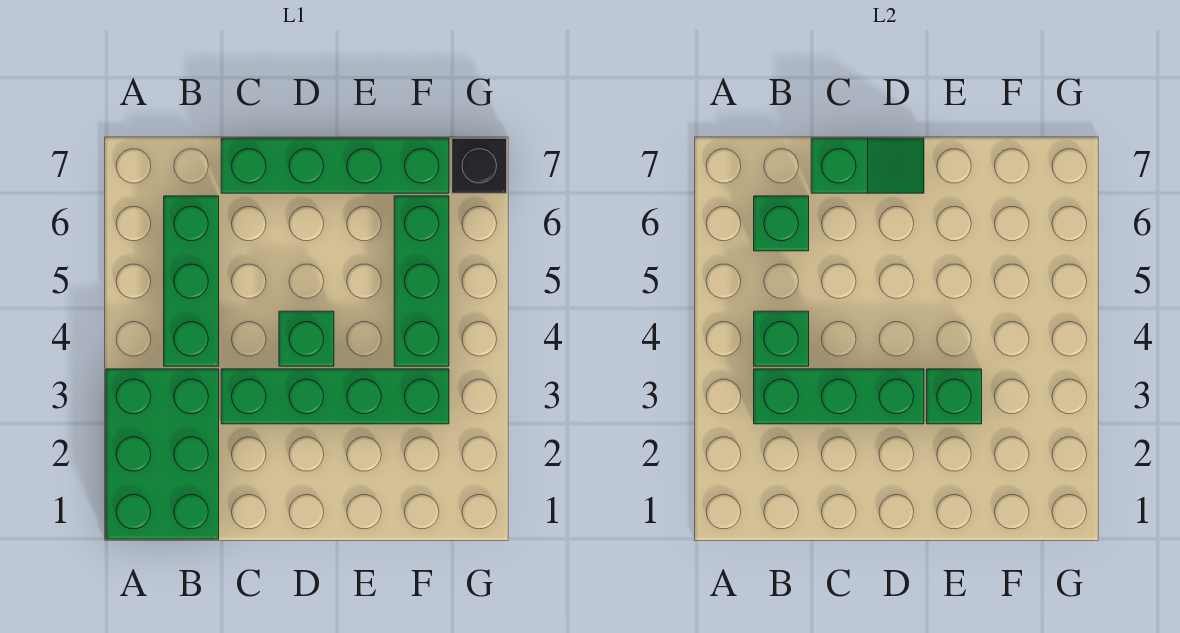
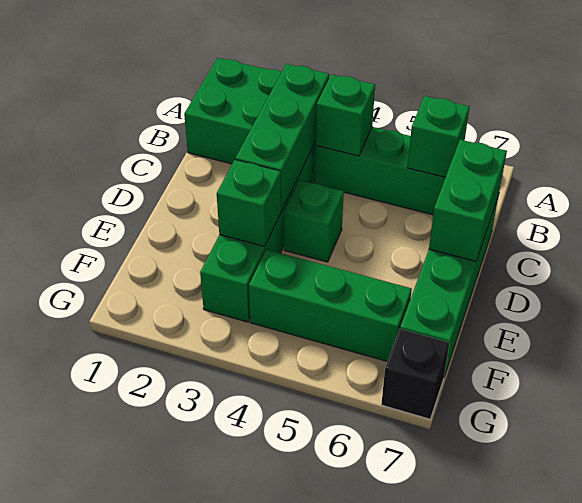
green 1x2 slope [811,138,924,193] -> green 1x2 brick [429,140,507,261]

